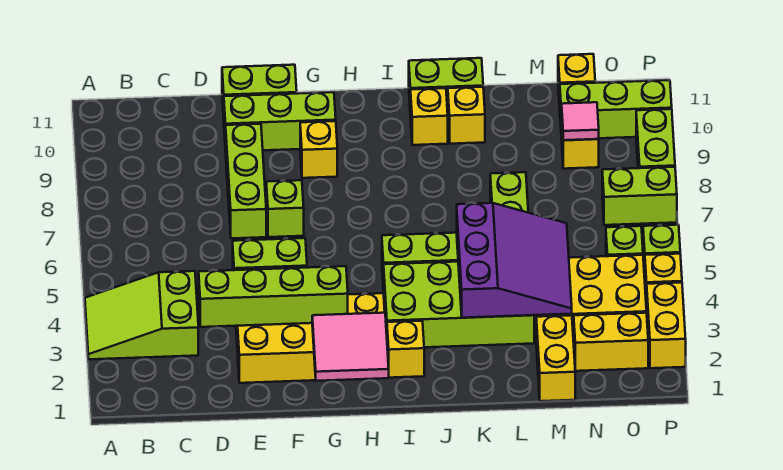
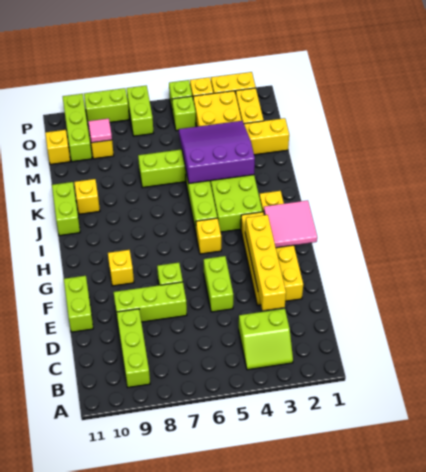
lime 2x3 slope [85,271,198,359] -> lime 2x2 slope [239,309,293,370]
lime 1x4 brick [199,266,348,327] -> yellow 1x4 brick [245,215,286,311]
lime 1x3 brick [224,92,336,151] -> lime 1x3 brick moved to [117,309,150,387]
yellow 1x1 brick [411,88,448,145] -> yellow 1x1 brick moved to [196,218,221,254]

